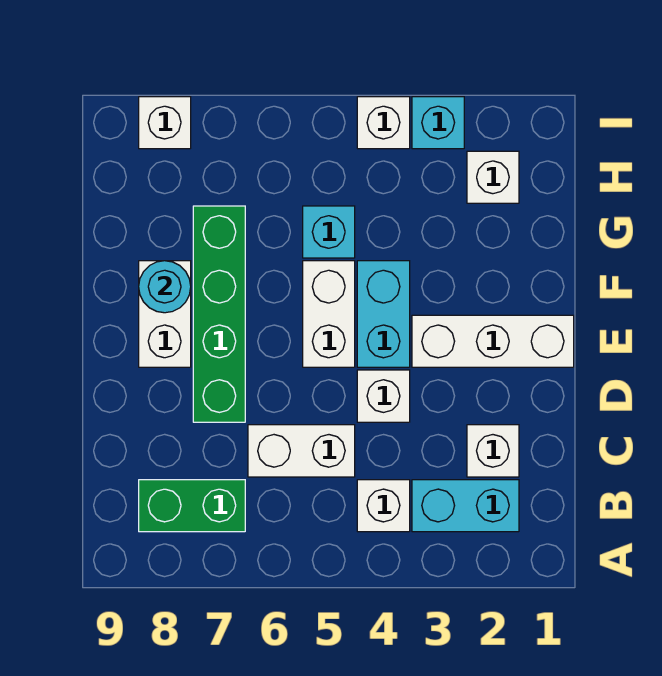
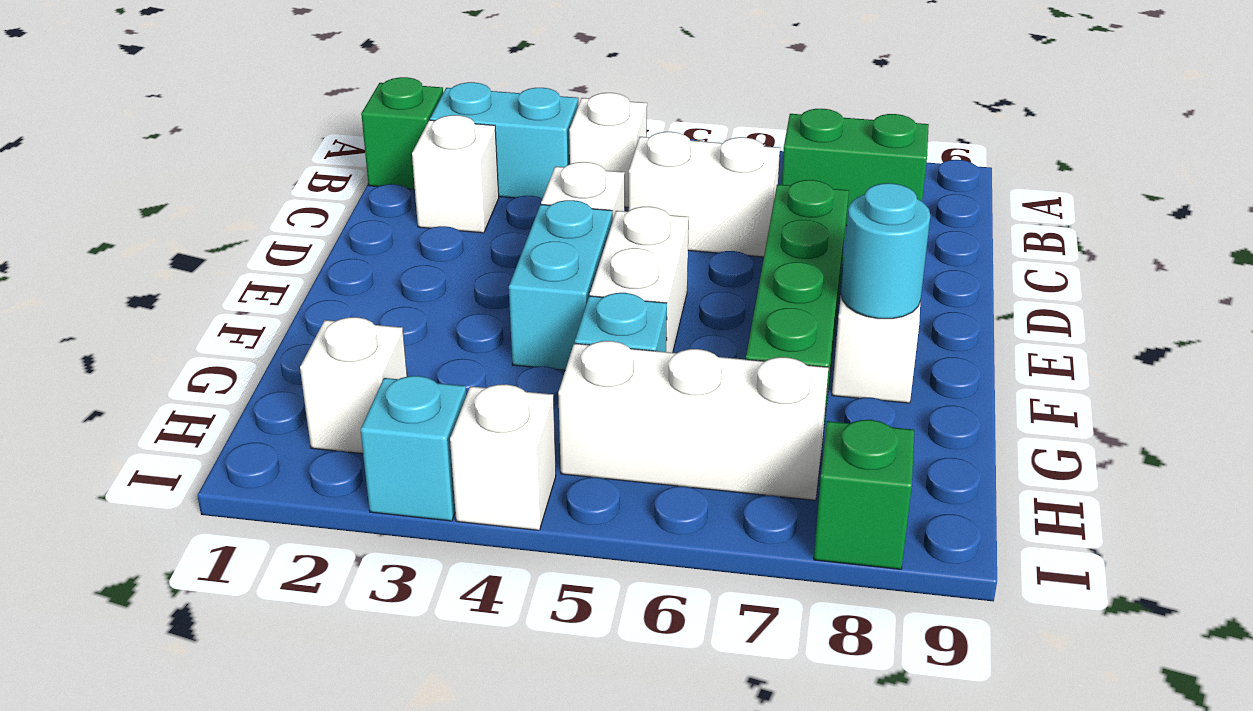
none -> green 1x1 brick [361,77,443,190]
white 1x3 brick [412,315,574,367] -> white 1x3 brick moved to [558,341,829,500]
white 1x1 brick [139,97,191,149] -> green 1x1 brick [814,420,914,569]

